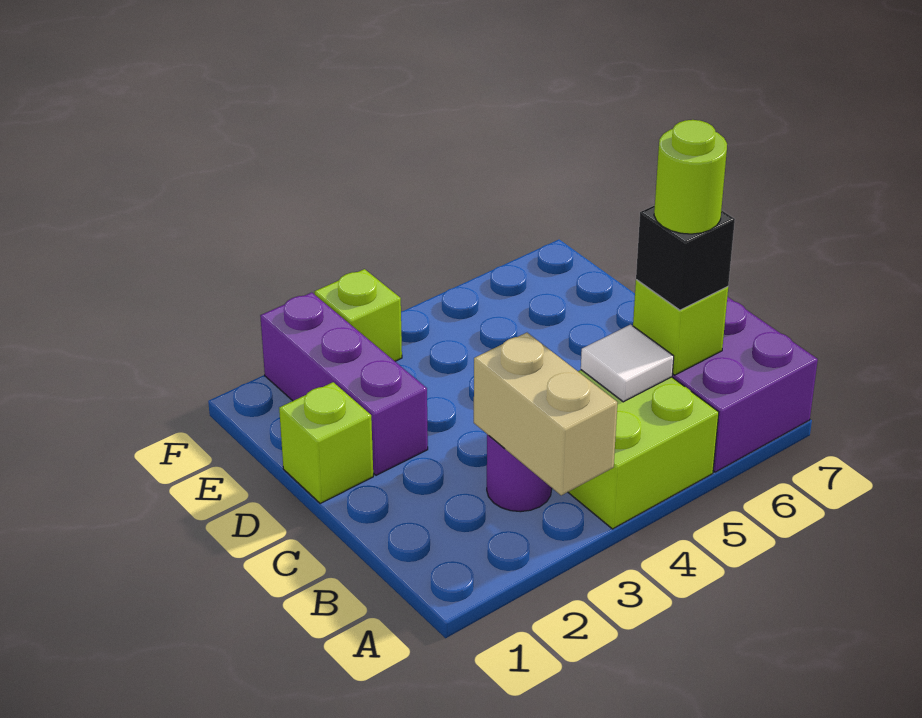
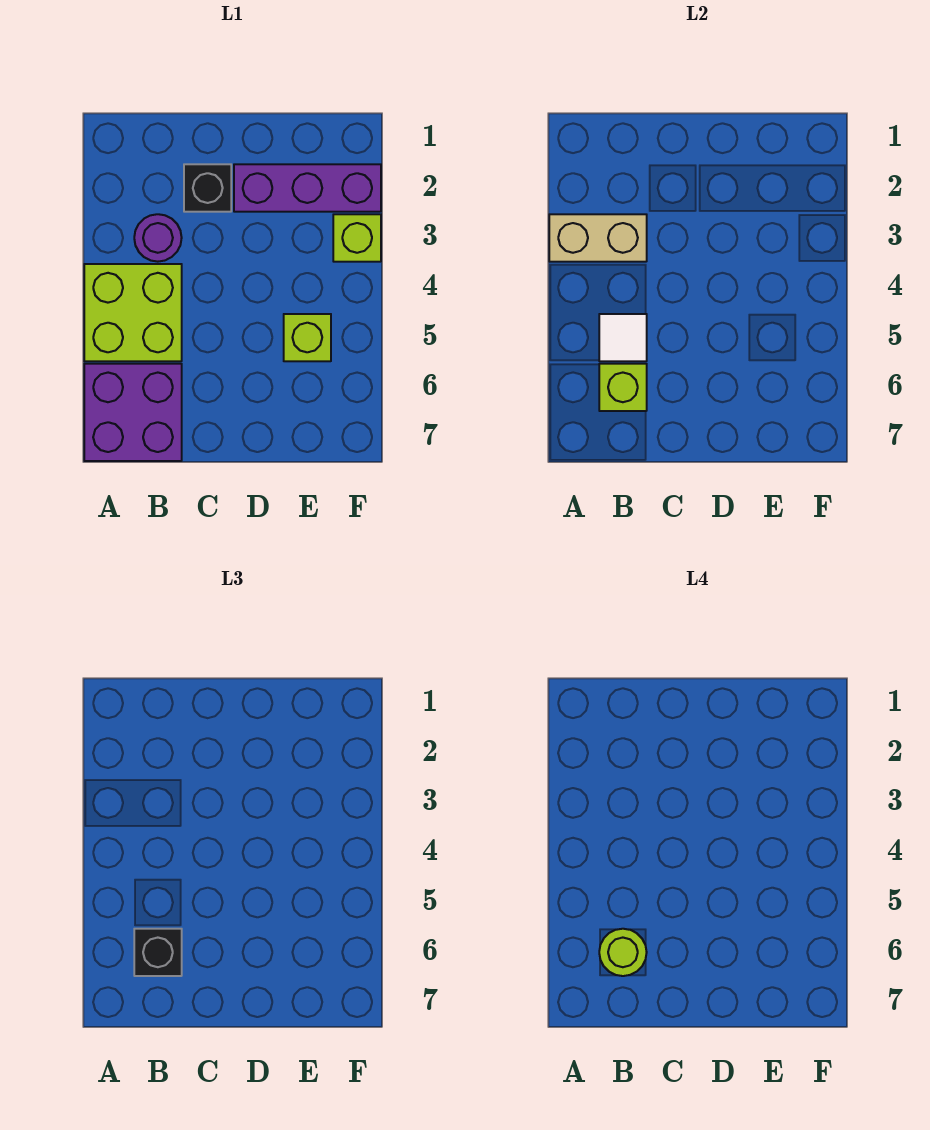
none -> black 1x1 brick [184,164,231,212]
lime 1x1 brick [279,382,373,504] -> lime 1x1 brick moved to [284,314,331,361]

